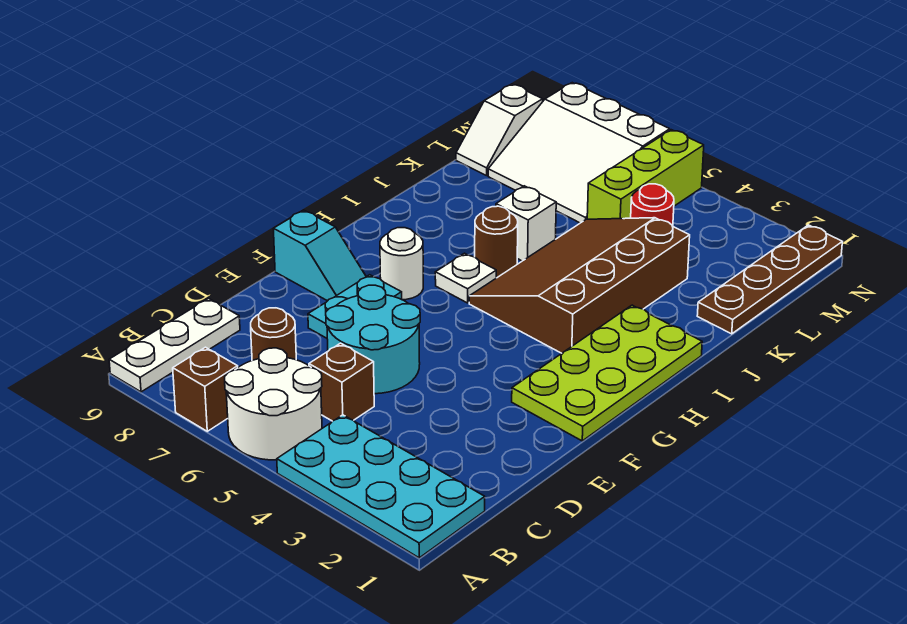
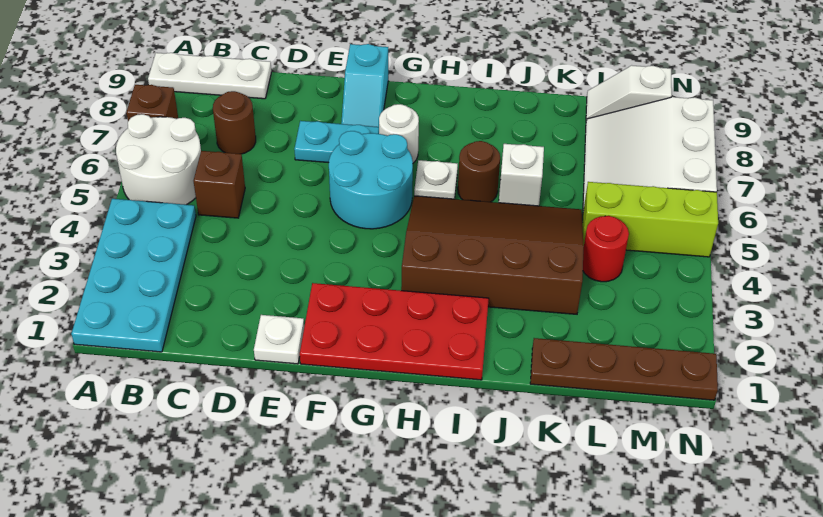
cyan 2x2 round brick [326,285,420,394] -> cyan 2x2 round brick moved to [329,131,413,229]
none -> white 1x1 plate [254,315,304,364]
lime 2x4 plate [512,305,702,441] -> red 2x4 plate [300,283,489,380]

